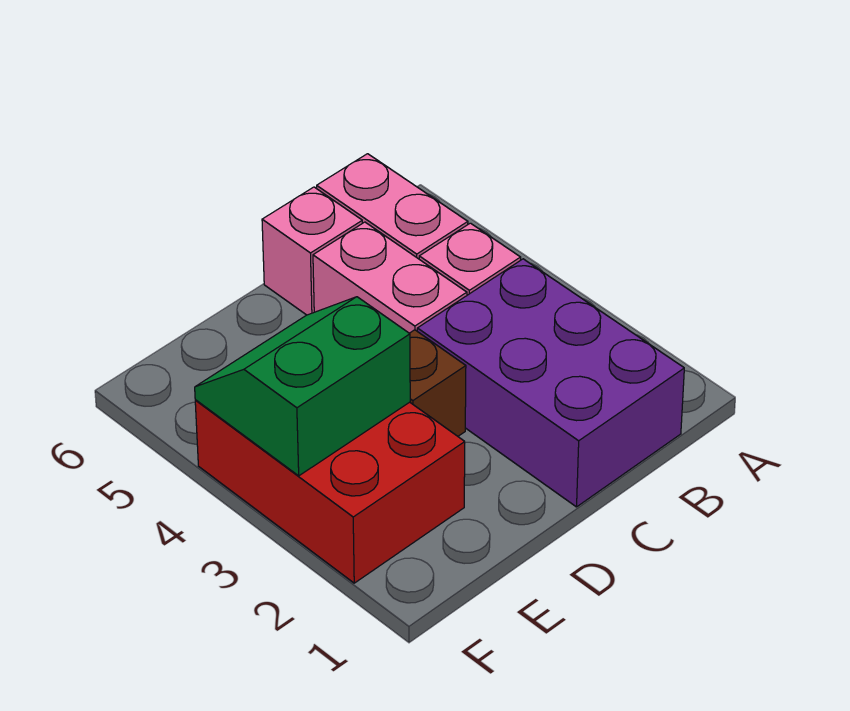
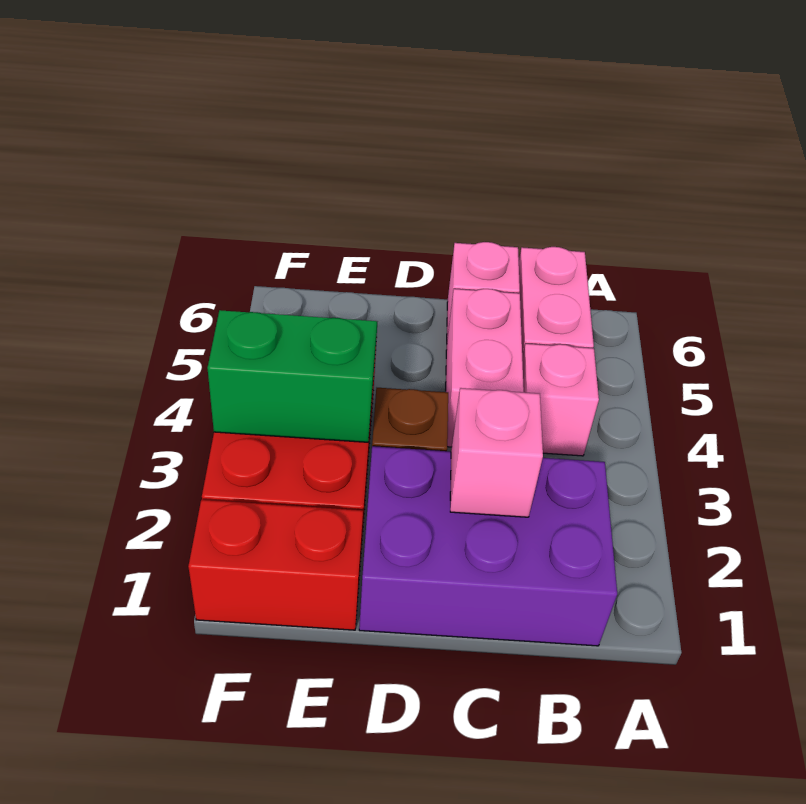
purple 2x3 brick [417,259,684,507] -> purple 2x3 brick turned to [359,446,617,646]
none -> pink 1x1 brick [450,388,543,517]
none -> red 1x2 brick [188,500,363,630]

